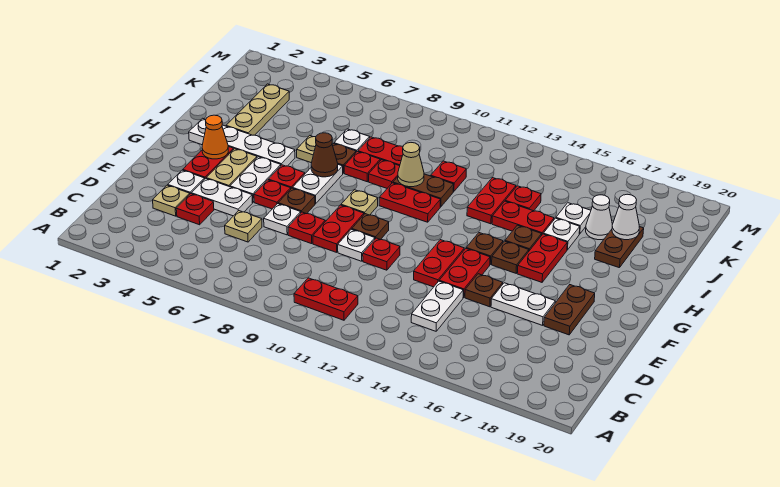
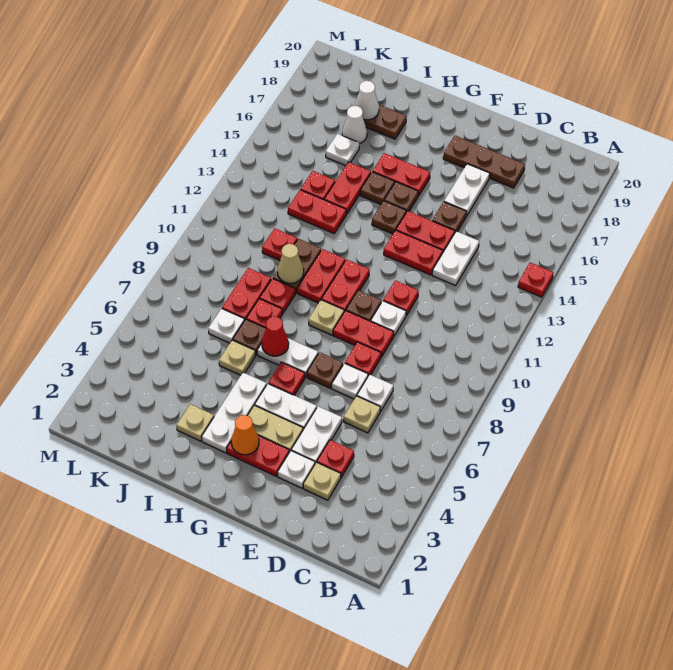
red 1x2 plate [294,278,358,320] -> red 1x2 plate moved to [321,259,370,311]
white 1x2 plate [411,281,463,331] -> white 1x2 plate turned to [432,231,479,286]
brown 1x2 plate [544,285,595,335] -> brown 1x3 plate [443,136,525,188]
red 1x1 plate [254,180,291,209] -> red 1x1 plate moved to [518,262,553,297]
white 1x4 plate [189,118,295,166] -> white 1x3 plate [202,372,267,453]
brown 1x1 cone [311,133,338,177] -> red 1x1 cone [262,317,289,356]
tan 1x3 plate [226,84,289,135] -> tan 1x1 plate [177,404,214,441]
white 1x1 plate [543,218,580,250] -> white 1x1 plate moved to [357,374,393,411]

